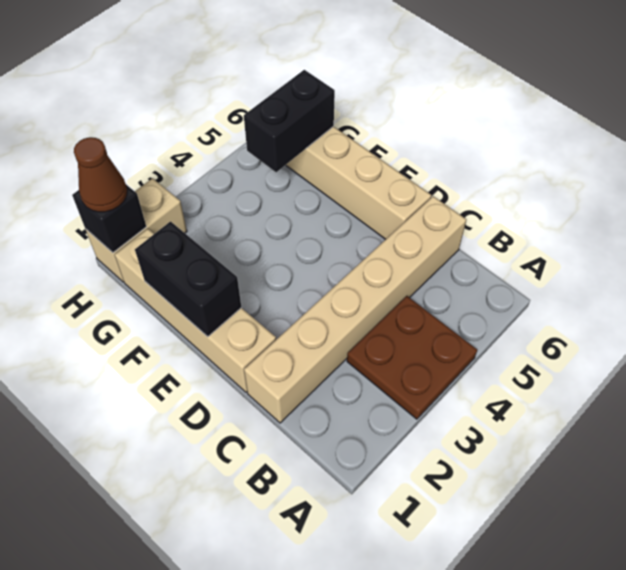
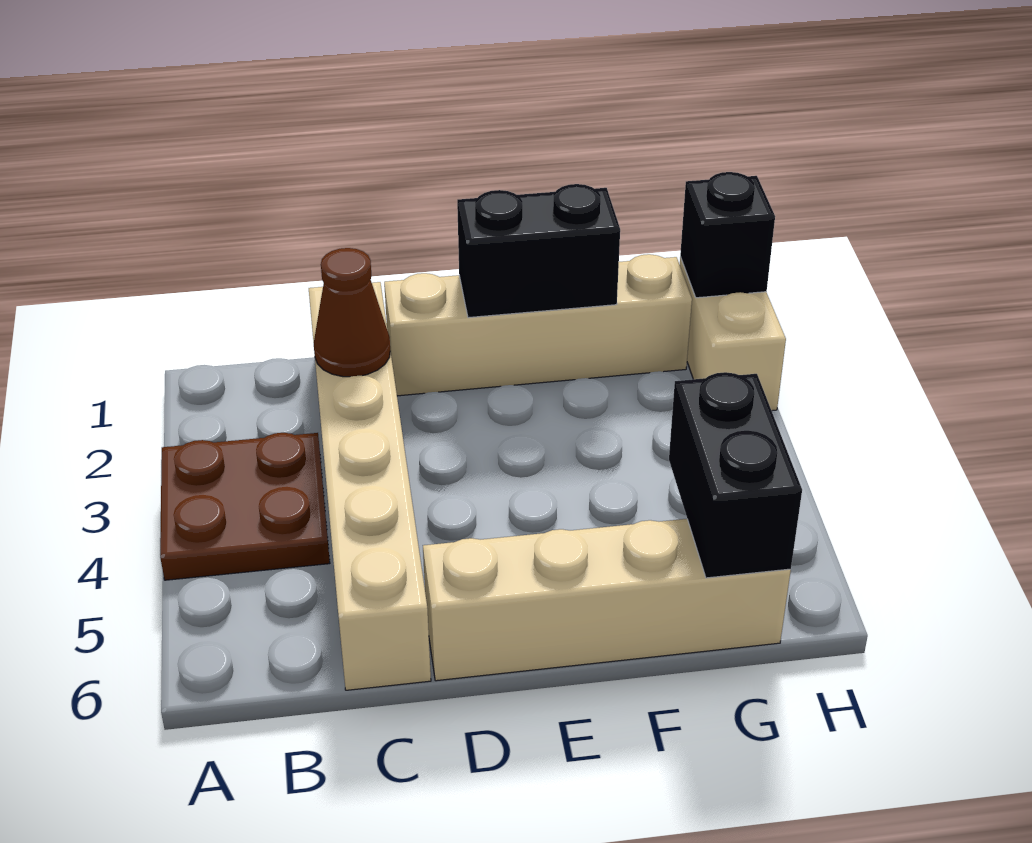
brown 1x1 cone [74,137,127,212] -> brown 1x1 cone moved to [314,248,390,377]

